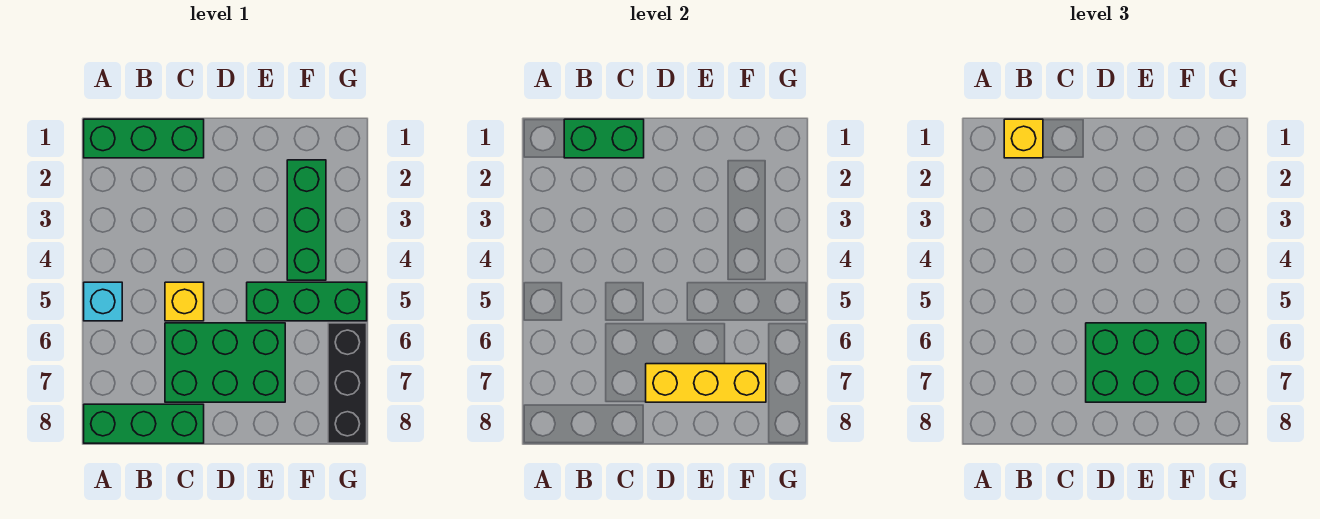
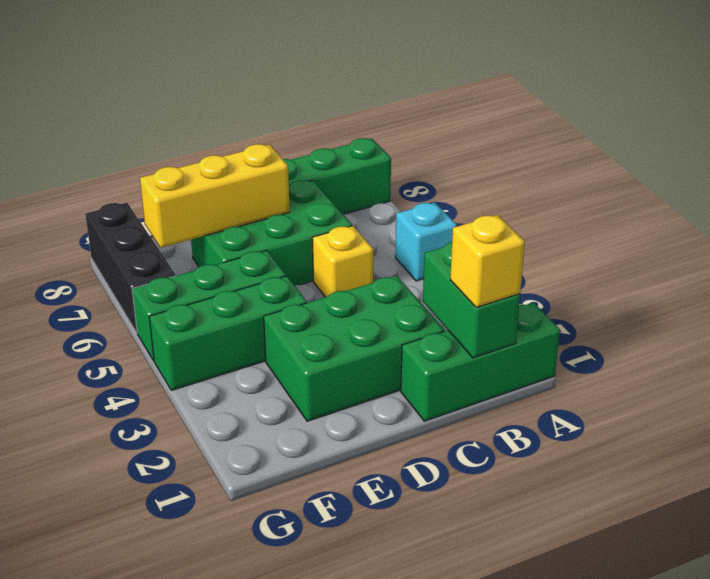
green 1x2 brick [564,119,644,158] -> green 1x2 brick turned to [423,242,520,358]
green 2x3 brick [1086,323,1206,402] -> green 2x3 brick moved to [264,276,444,421]
green 1x3 brick [287,160,326,280] -> green 1x3 brick turned to [149,276,307,390]

